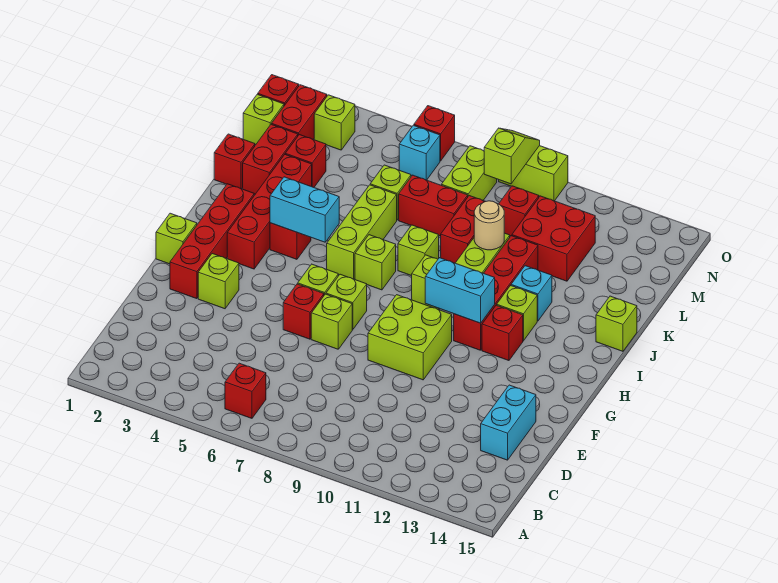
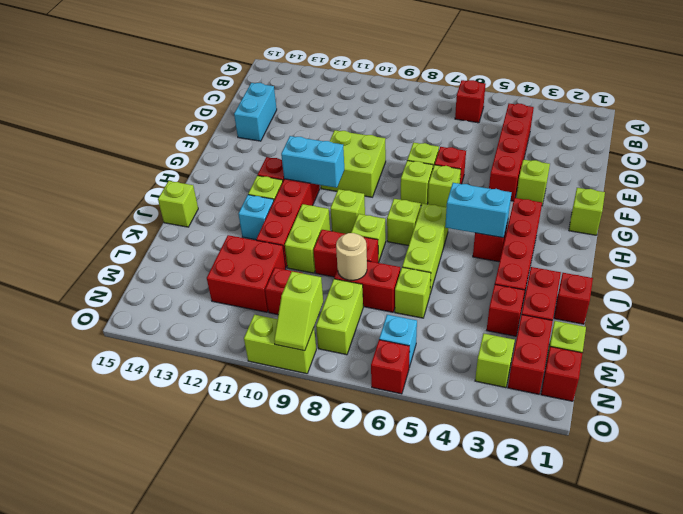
red 1x4 brick [170,184,254,299] -> red 1x4 brick moved to [489,104,534,201]
red 1x2 brick [441,196,486,263] -> red 1x2 brick turned to [313,230,378,277]
tan 1x1 round brick [474,201,504,250] -> tan 1x1 round brick moved to [336,233,367,280]

